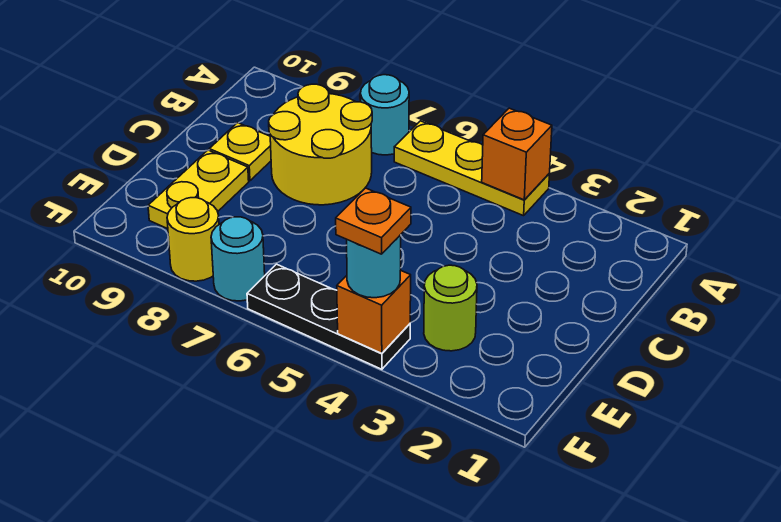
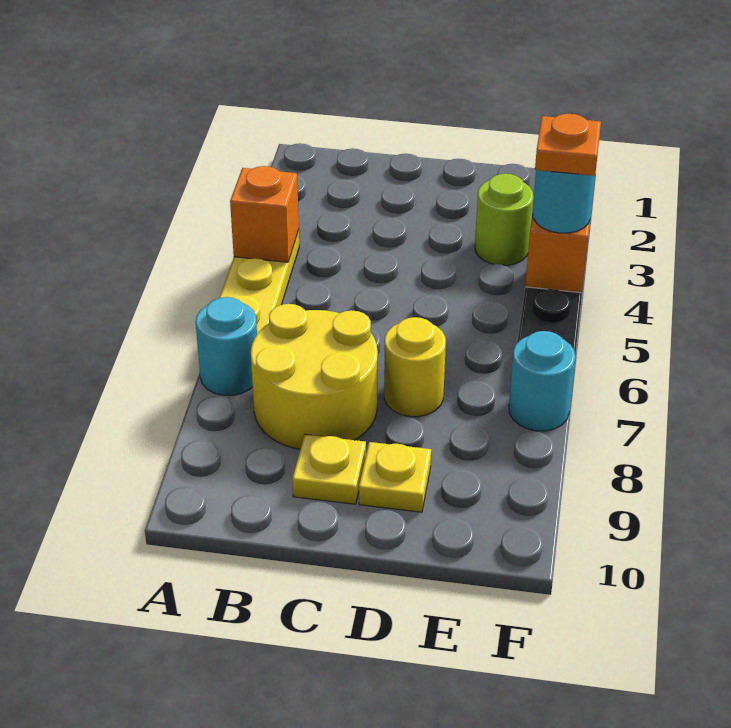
yellow 1x2 plate [148,150,249,229] -> yellow 1x1 plate [359,442,431,512]
yellow 1x1 round brick [167,198,219,281] -> yellow 1x1 round brick moved to [384,317,446,417]

